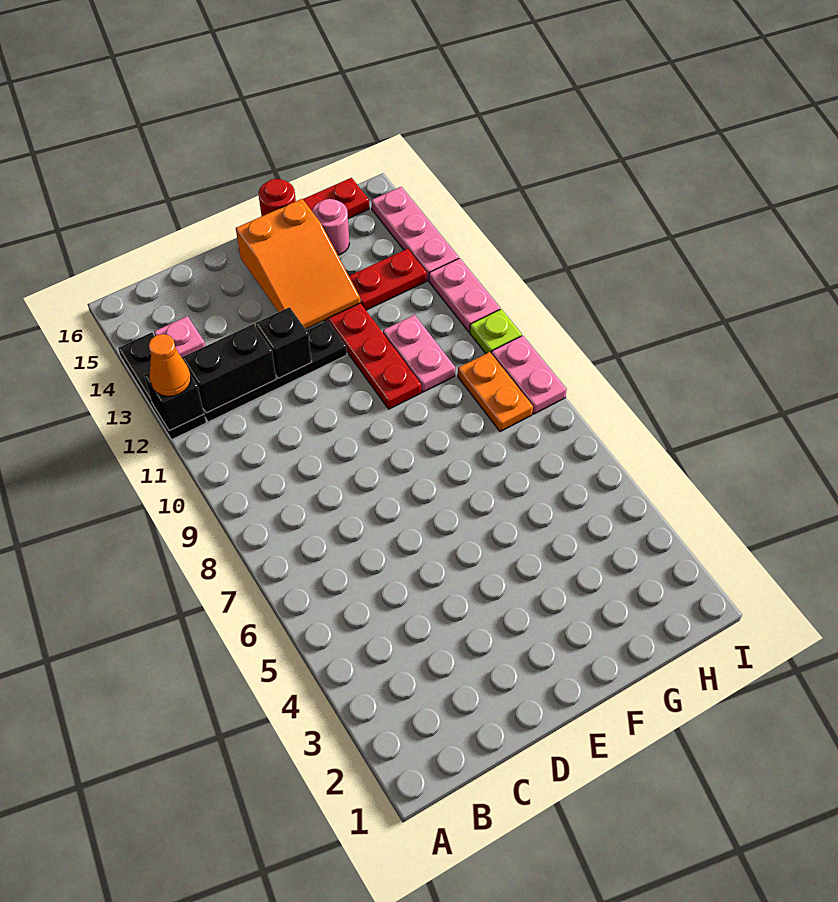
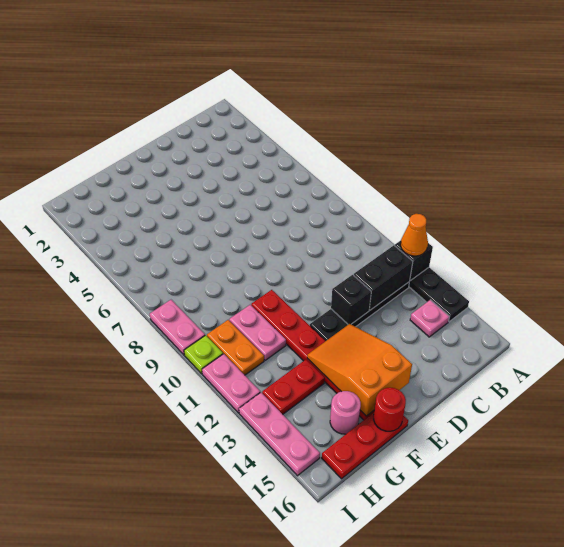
orange 1x2 plate [458,352,533,432] -> orange 1x2 plate moved to [207,320,264,375]

